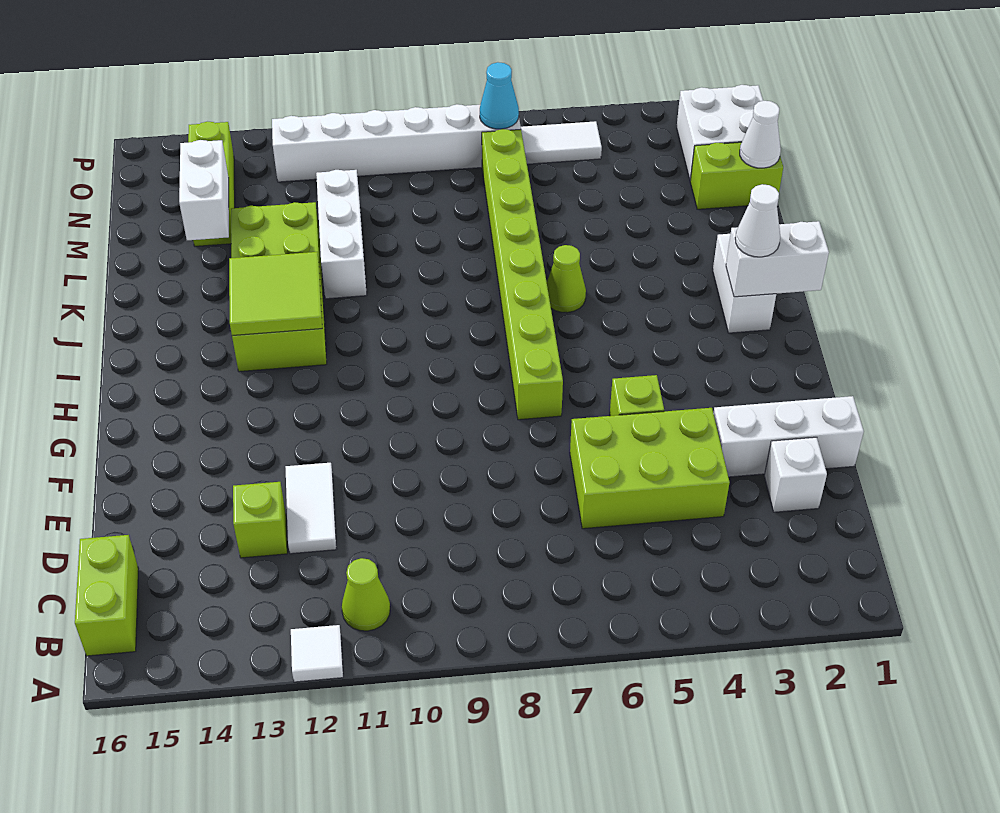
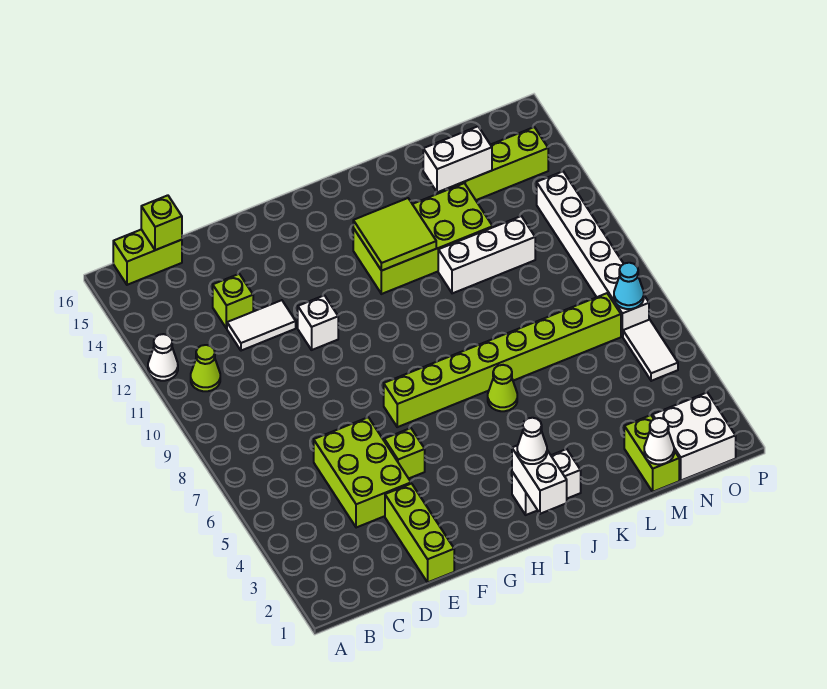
white 1x1 tile [291,625,343,682] -> white 1x1 cone [148,334,178,381]
none -> lime 1x1 brick [141,195,182,250]
white 1x1 brick [764,437,827,512] -> white 1x1 brick moved to [298,295,338,350]
white 1x3 brick [713,396,864,477] -> lime 1x3 brick [385,484,454,582]

